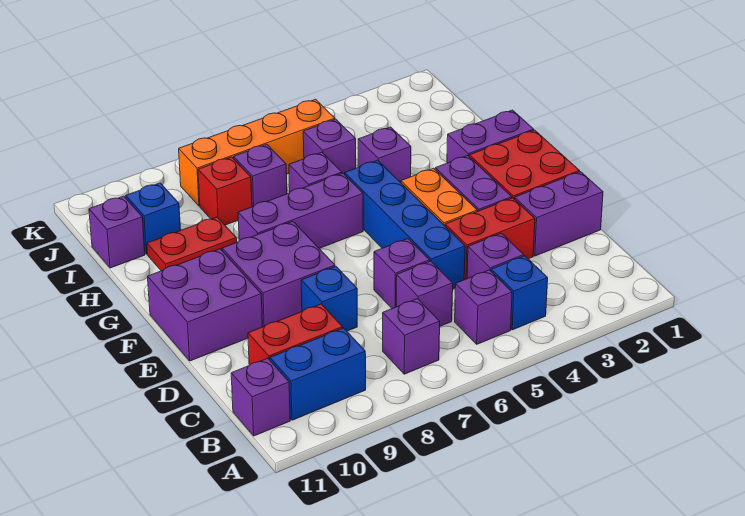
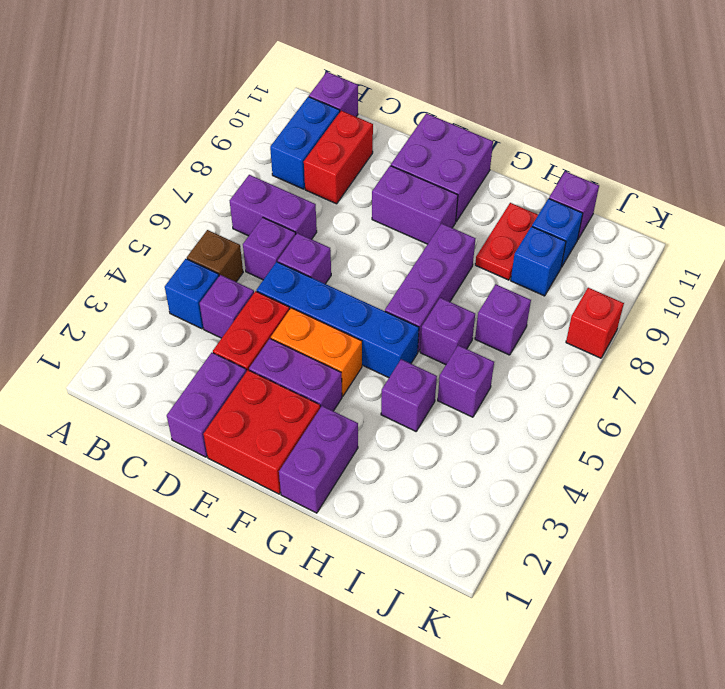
purple 1x1 brick [455,270,512,344] -> brown 1x1 brick [187,230,243,282]
purple 1x1 brick [383,299,440,374] -> purple 1x2 brick [230,175,317,239]
blue 1x1 brick [301,267,357,331] -> blue 1x1 brick moved to [511,226,566,296]
purple 2x2 brick [222,222,335,327] -> purple 1x2 brick [372,166,458,244]
red 1x1 brick [198,157,252,225] -> red 1x1 brick moved to [566,288,624,358]
orange 1x4 brick [179,99,335,206] -> none

